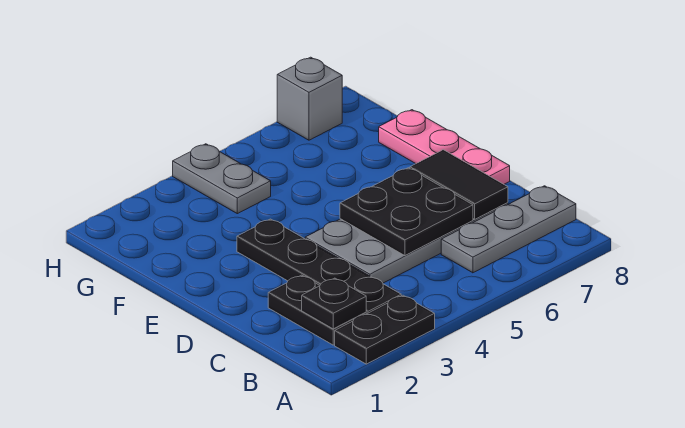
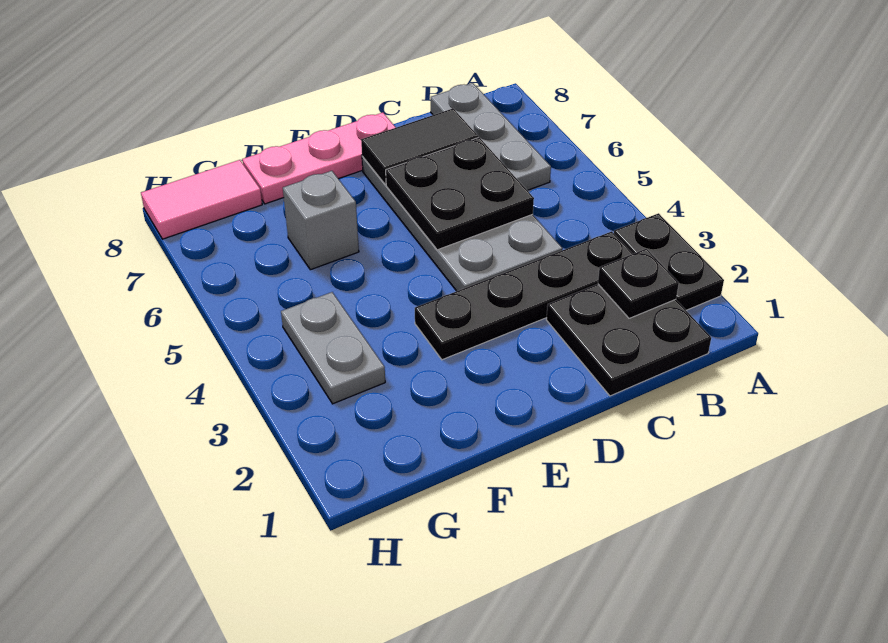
black 1x2 plate [268,275,366,345] -> black 2x2 plate [546,284,711,396]
grey 1x2 plate [173,144,271,214] -> grey 1x2 plate turned to [281,292,385,404]
none -> pink 1x2 tile [141,160,262,239]
grey 1x1 brick [277,57,342,140] -> grey 1x1 brick moved to [283,171,359,270]

